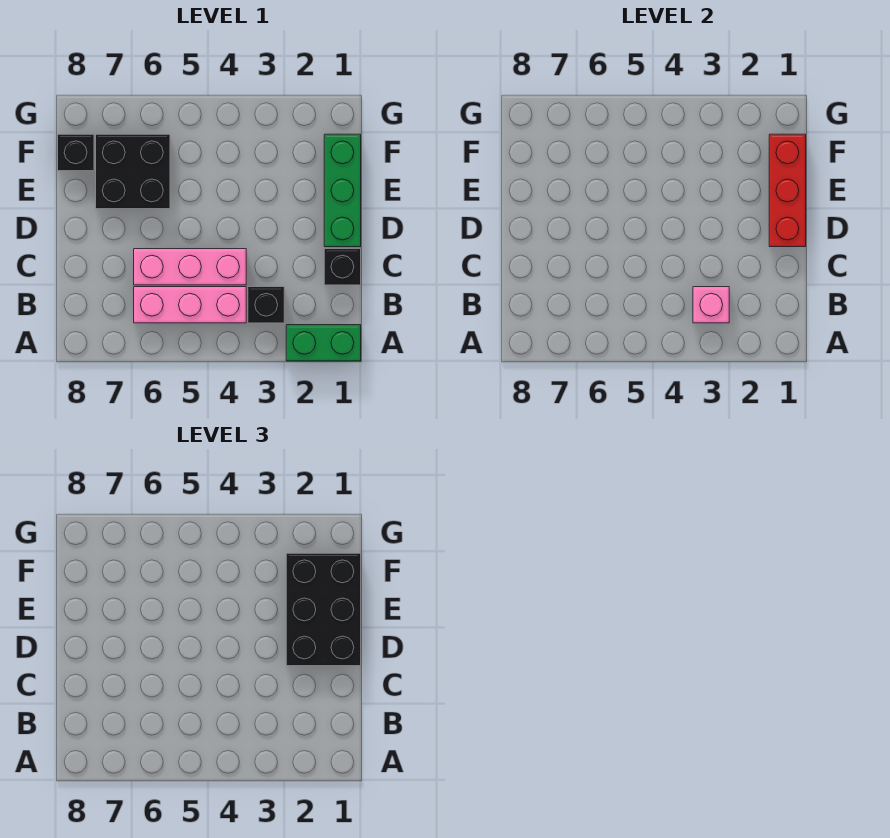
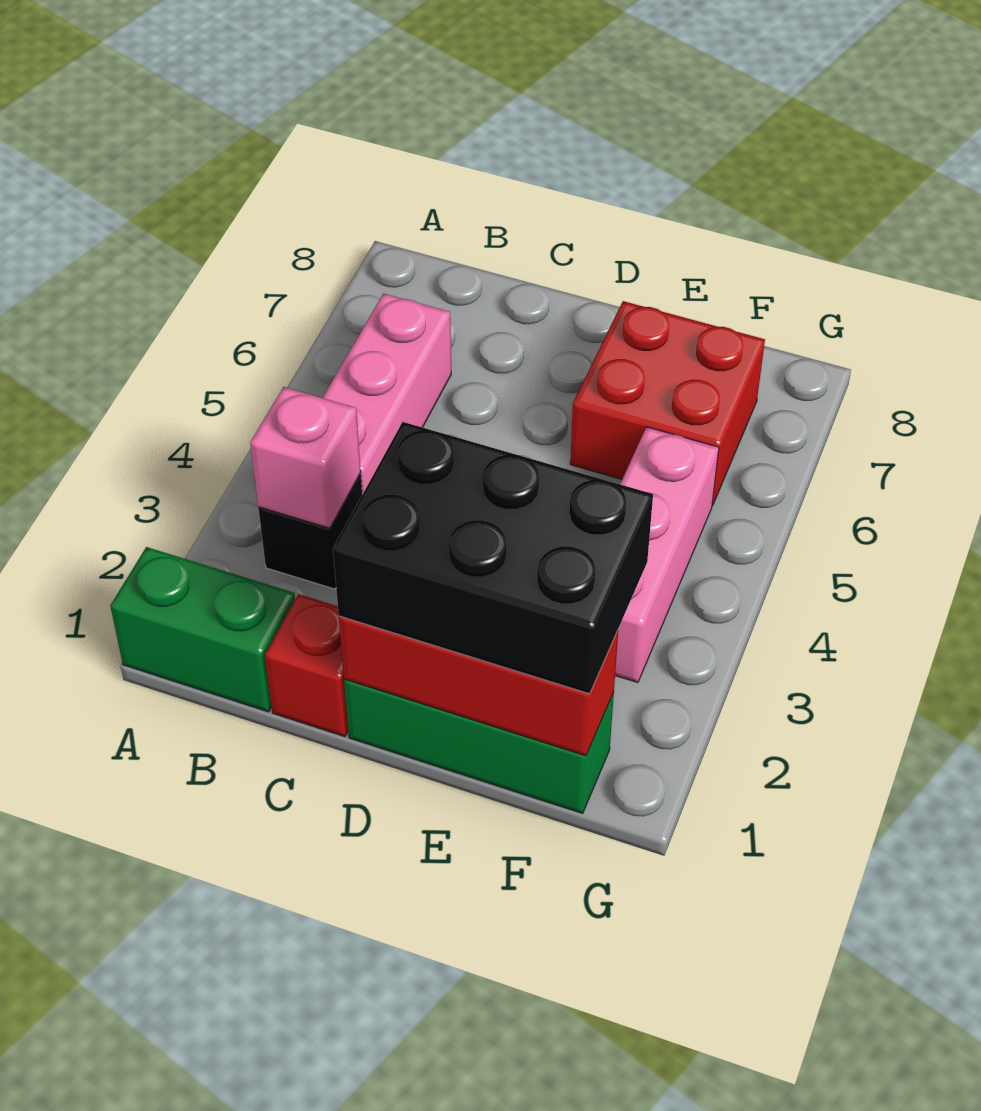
green 1x2 brick [286,325,361,361] -> green 1x2 brick turned to [110,547,295,712]
black 1x1 brick [324,249,361,285] -> red 1x1 brick [265,594,348,737]
pink 1x3 brick [134,249,246,285] -> pink 1x3 brick moved to [615,427,719,682]
black 2x2 brick [96,134,170,209] -> red 2x2 brick [570,301,765,506]
black 1x1 brick [58,134,94,171] -> none

